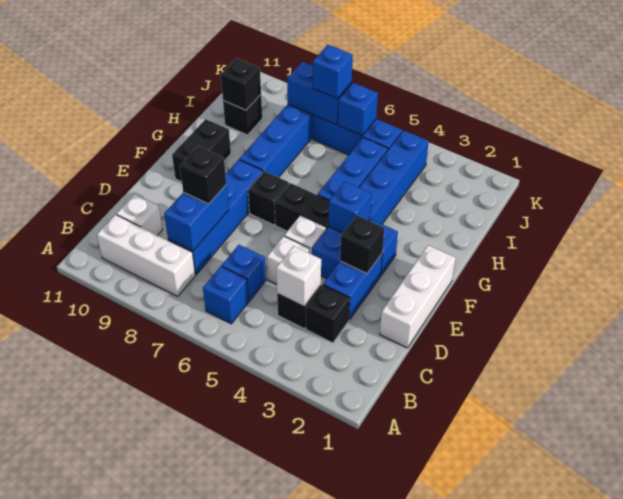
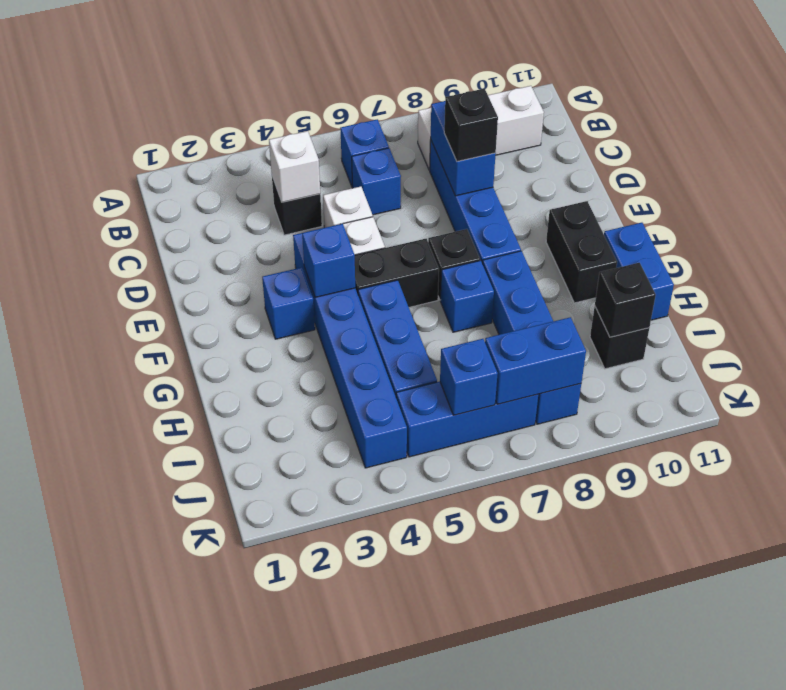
black 1x1 brick [306,285,350,343] -> none
white 1x1 brick [117,194,162,235] -> none
white 1x3 brick [380,245,456,348] -> none
blue 1x2 brick [323,254,382,320] -> blue 1x2 brick moved to [604,223,674,320]
black 1x1 brick [340,216,384,273] -> none
blue 1x1 brick [313,45,353,99] -> blue 1x1 brick moved to [440,261,494,332]

